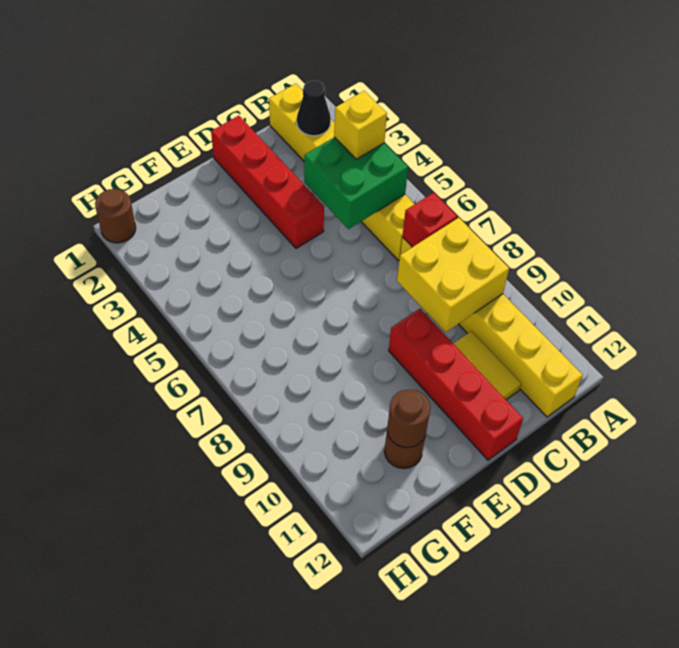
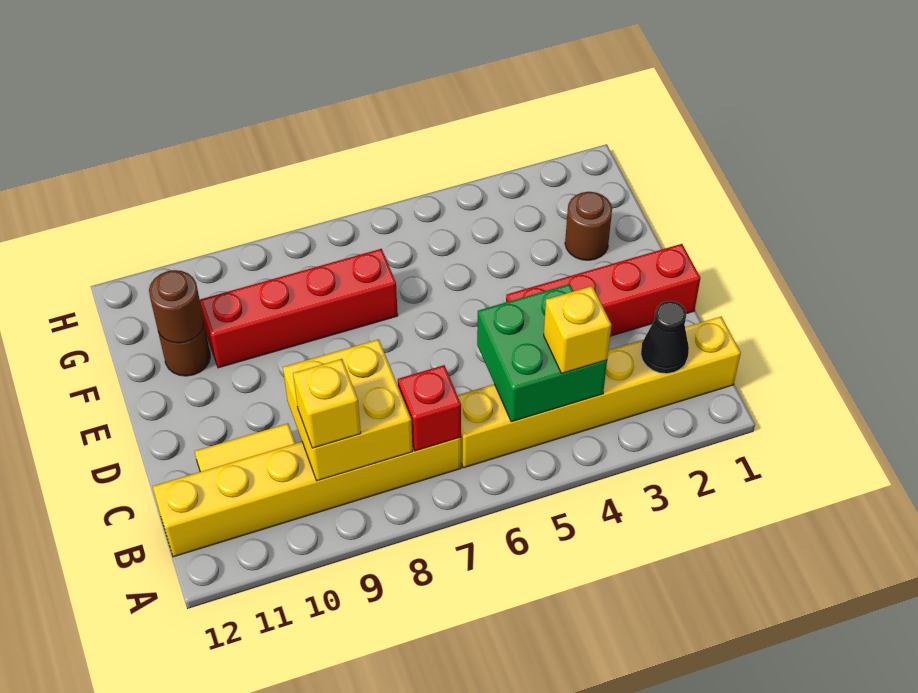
none -> yellow 1x1 brick [293,359,361,448]
red 1x4 brick [389,309,523,460] -> red 1x4 brick moved to [200,249,398,368]
brown 1x1 round brick [95,189,136,243] -> brown 1x1 round brick moved to [565,192,612,260]

